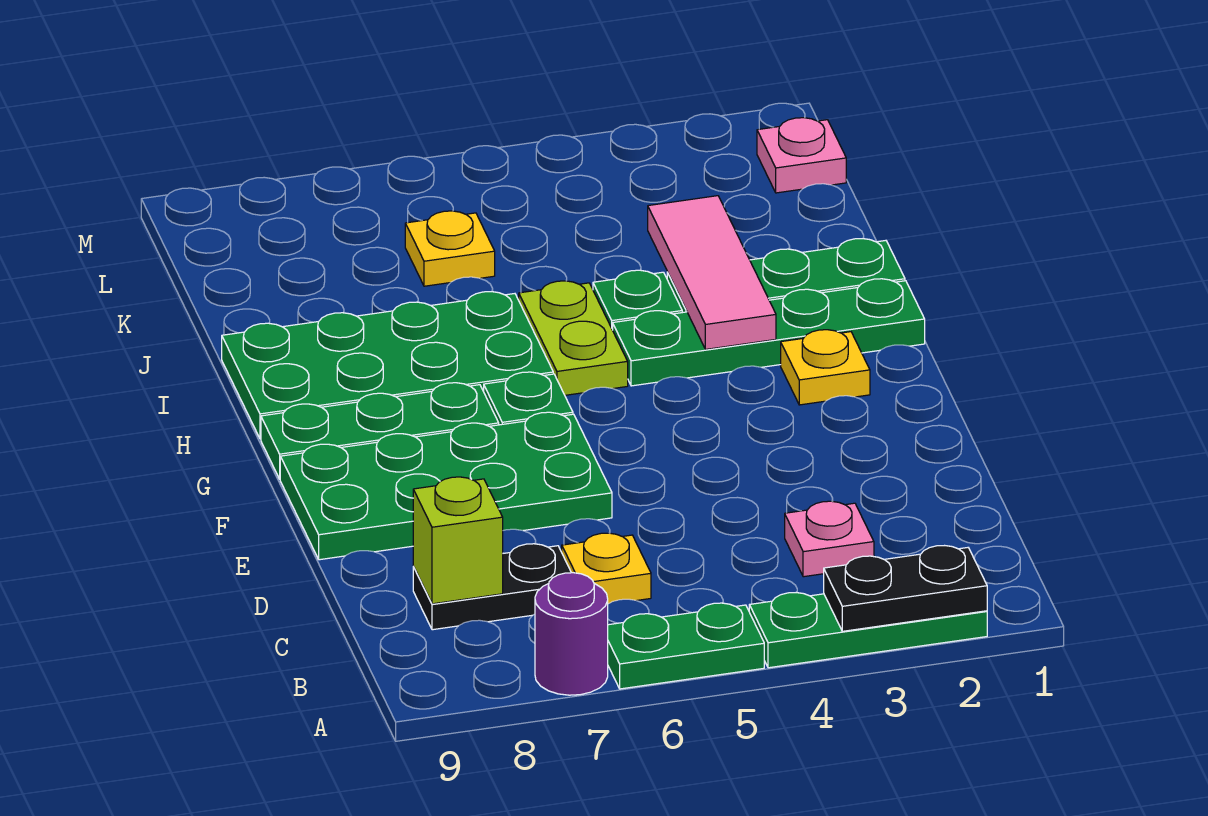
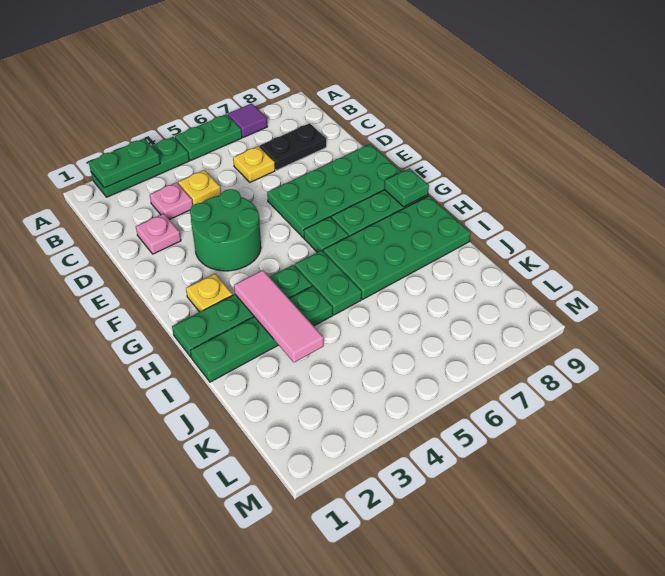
black 1x2 plate [824,546,987,631] -> green 1x2 plate [89,139,160,188]
purple 1x1 round brick [535,573,608,695] -> purple 1x1 tile [228,104,267,137]
lime 1x1 brick [413,477,503,604] -> none
none -> green 2x2 round brick [190,189,261,271]
none -> green 1x1 plate [384,168,429,207]
lime 1x2 plate [519,281,628,395] -> green 1x2 plate [295,250,362,315]
yellow 1x1 plate [405,211,495,286] -> yellow 1x1 plate moved to [178,170,221,205]
pink 1x1 plate [757,118,846,193] -> pink 1x1 plate moved to [136,214,181,254]

